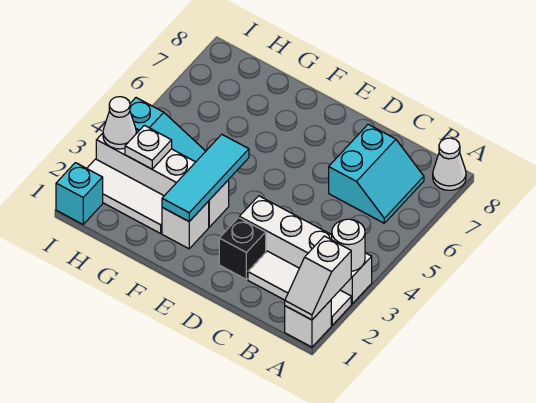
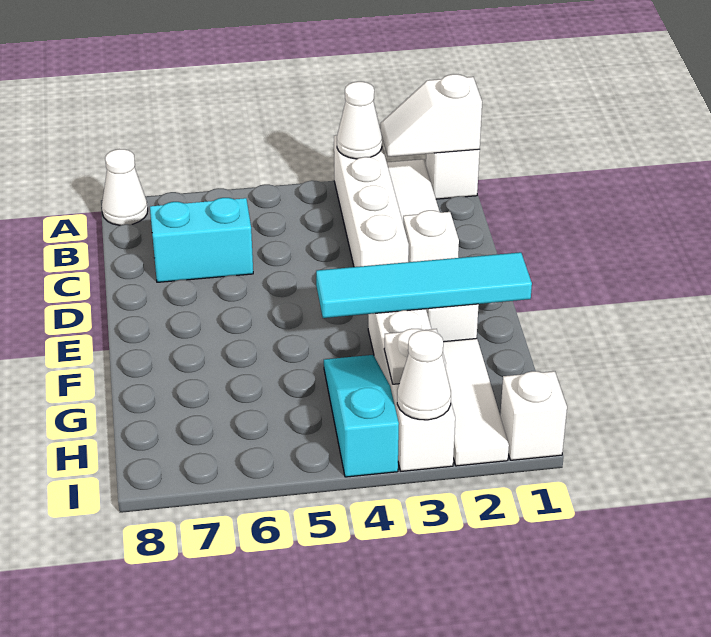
white 1x2 slope [285,236,351,320] -> white 1x2 slope turned to [381,74,482,157]
white 1x1 round brick [332,219,365,271] -> white 1x1 cone [337,82,382,159]
black 1x1 brick [219,218,266,279] -> white 1x1 brick [403,210,459,262]
cyan 1x3 tile [162,134,249,221] -> cyan 1x4 tile [316,252,532,318]
cyan 1x1 brick [56,163,103,224] -> white 1x1 brick [500,371,567,460]

